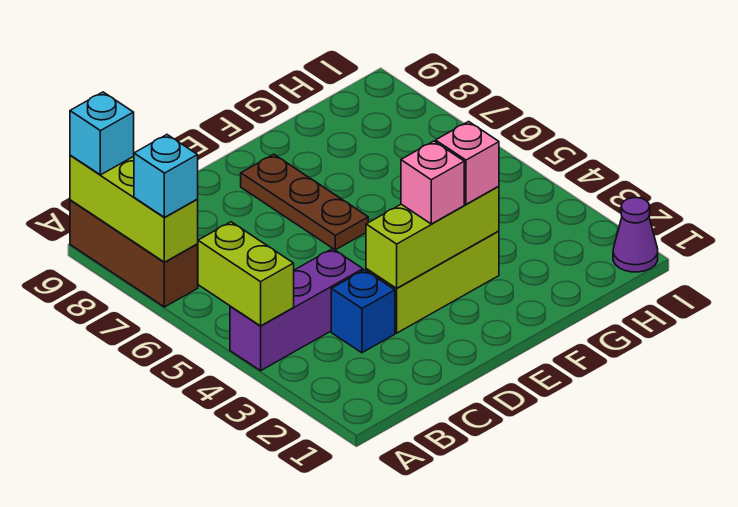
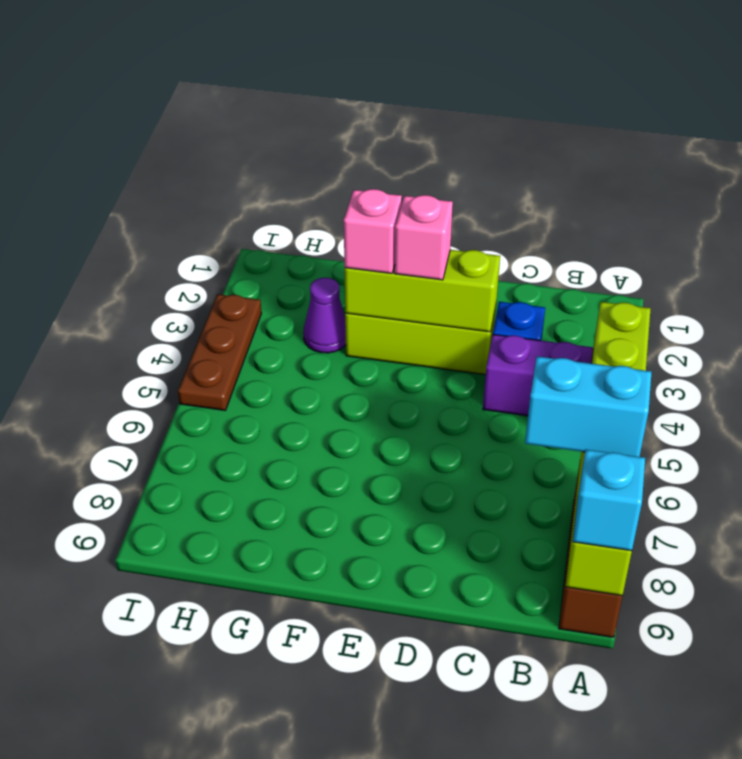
cyan 1x1 brick [134,135,198,217] -> cyan 1x2 brick [525,356,652,457]
brown 1x3 plate [241,154,368,250] -> brown 1x3 plate moved to [178,294,261,410]
purple 1x1 cone [613,198,658,272] -> purple 1x1 cone moved to [303,278,346,353]

